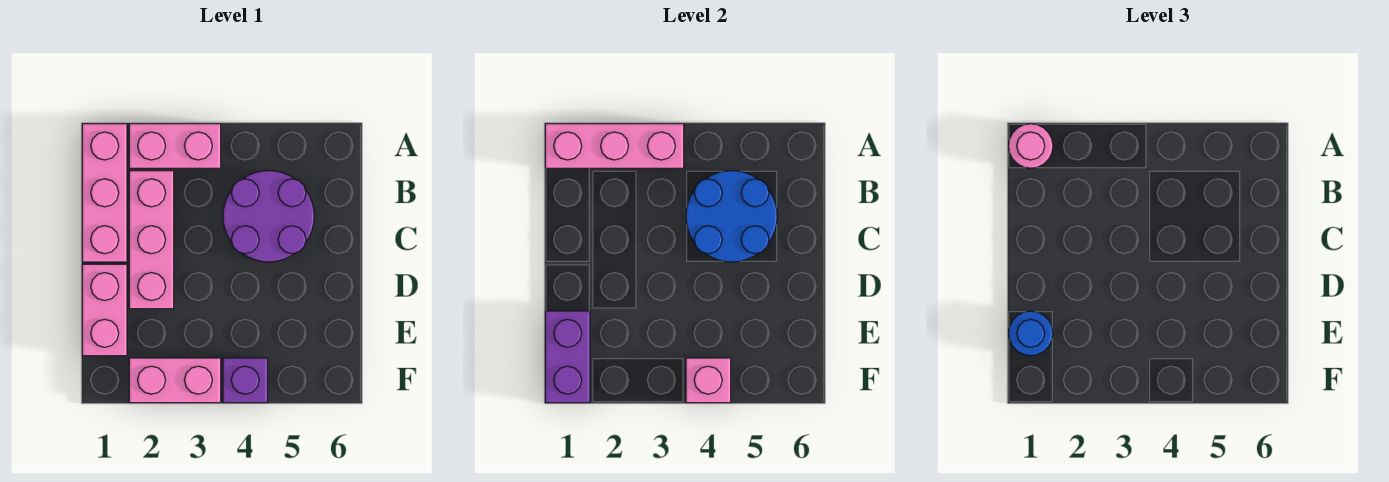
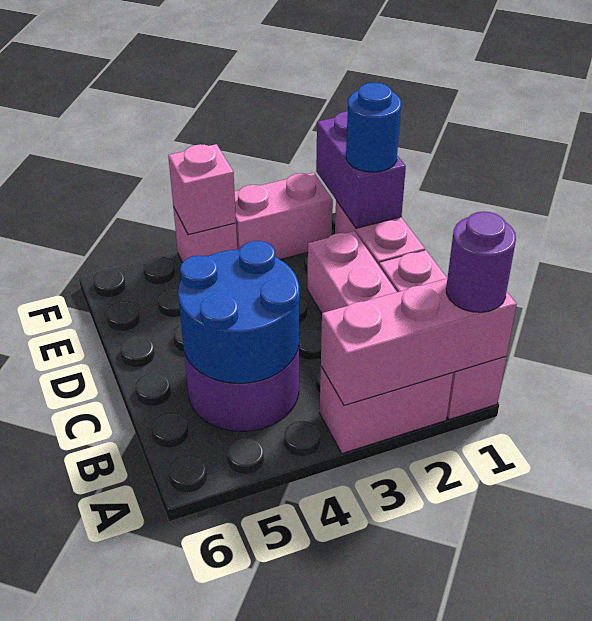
pink 1x1 round brick [1008,124,1053,168] -> purple 1x1 round brick [446,211,516,312]
purple 1x1 brick [223,358,268,403] -> pink 1x1 brick [173,207,237,262]

